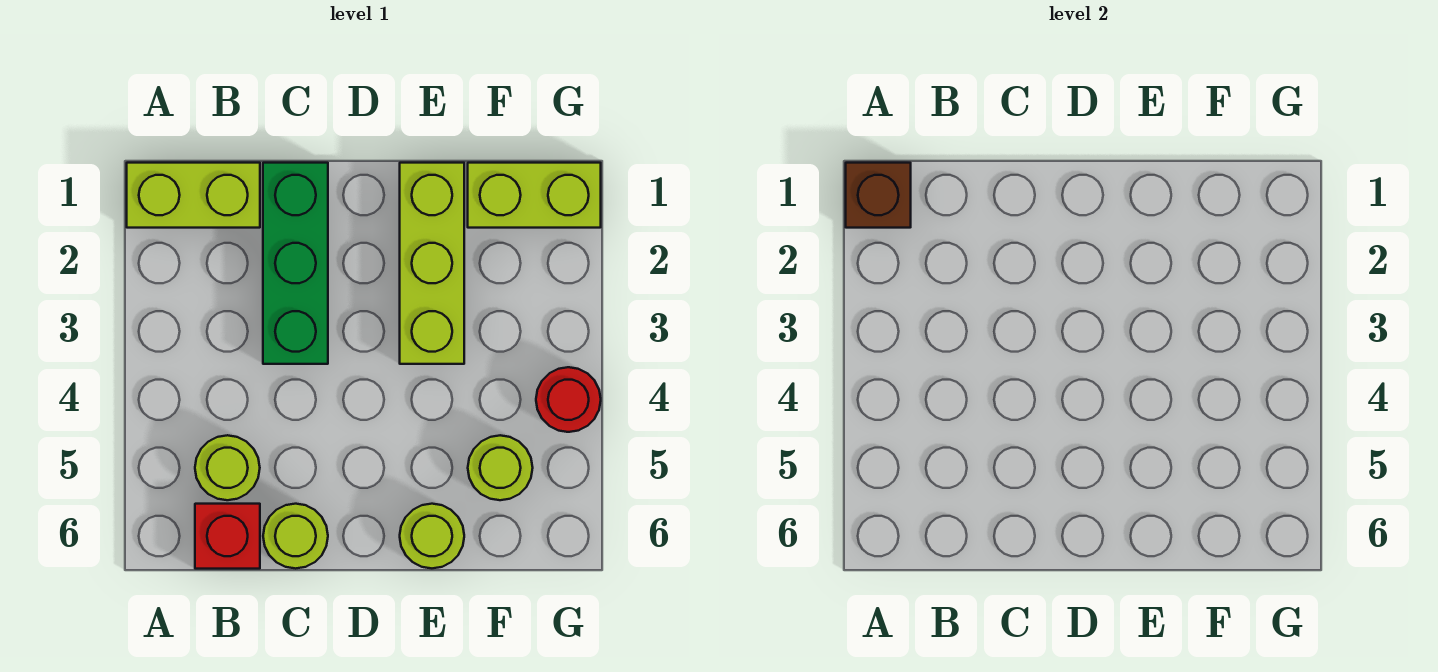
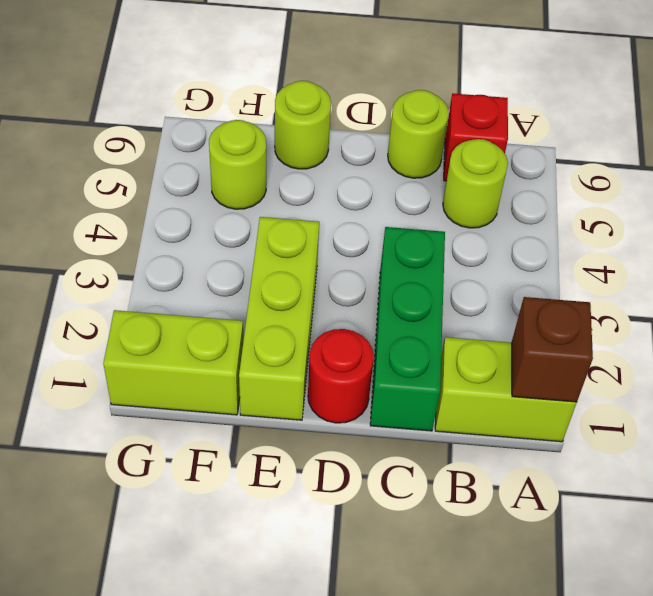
red 1x1 round brick [536,367,601,432] -> red 1x1 round brick moved to [308,329,374,423]

